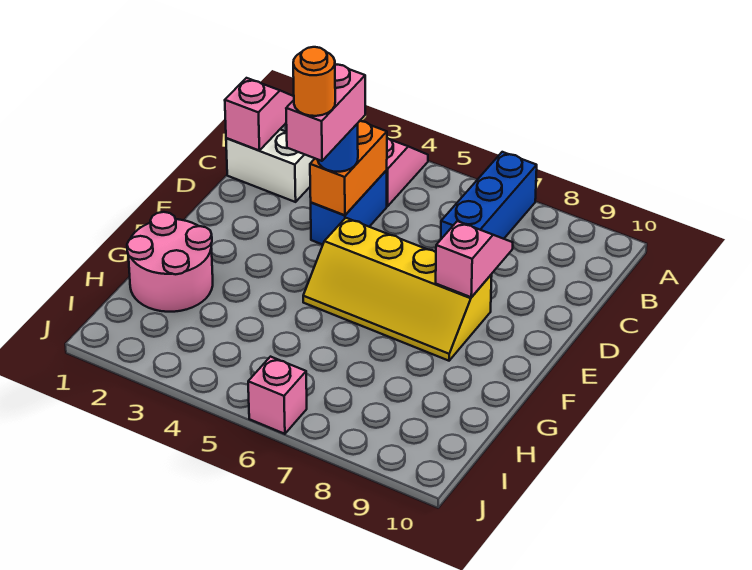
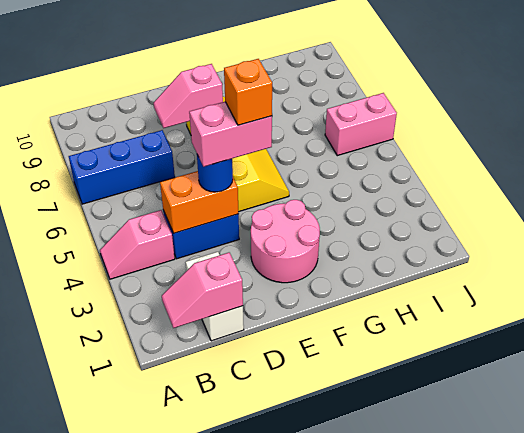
orange 1x1 round brick [293,47,335,116] -> orange 1x1 brick [224,59,272,125]
pink 2x2 round brick [127,212,213,312] -> pink 2x2 round brick moved to [251,200,320,283]
pink 1x1 brick [248,357,307,434] -> pink 1x2 brick [325,93,397,156]

